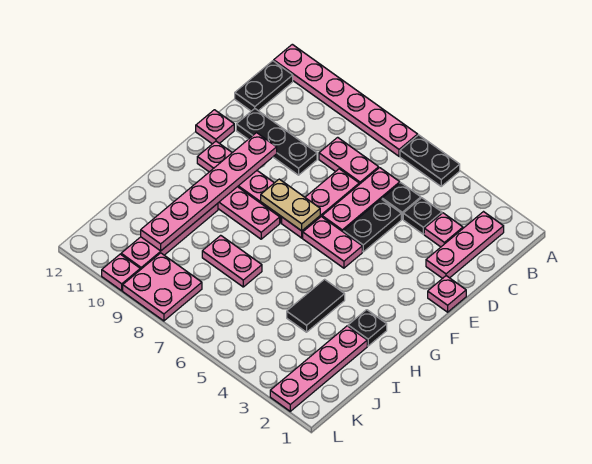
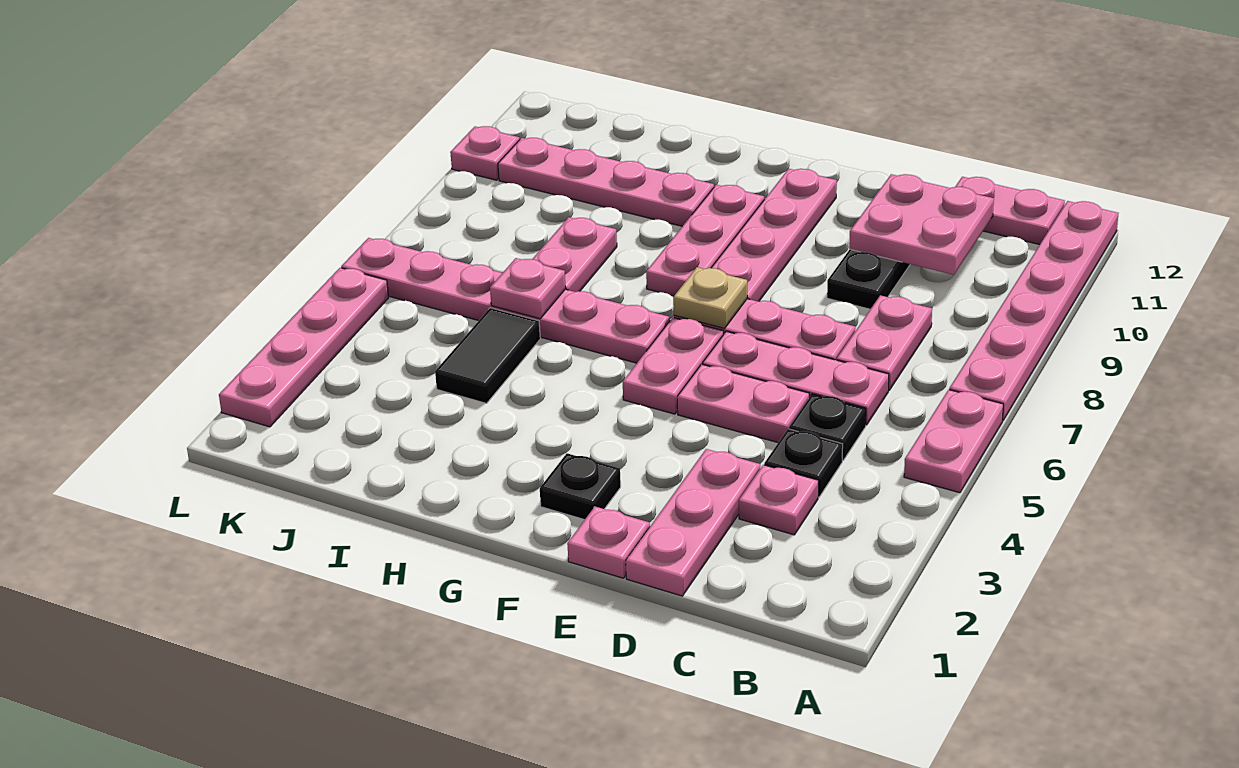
black 1x2 plate [400,135,460,186] -> pink 1x2 plate [904,390,1003,493]
pink 1x3 plate [426,212,504,278] -> pink 1x3 plate turned to [626,449,760,596]
black 1x2 plate [235,61,293,111] -> pink 1x2 plate [955,177,1065,245]
black 1x2 plate [343,199,401,252] -> pink 1x2 plate [677,364,809,443]
pink 1x6 plate [141,133,277,251] -> pink 1x6 plate moved to [341,238,670,363]
pink 1x1 plate [196,110,234,144] -> pink 1x1 plate moved to [490,258,566,319]
tan 1x2 plate [261,179,320,231] -> tan 1x1 plate [673,267,747,328]
black 1x1 plate [348,310,387,346] -> black 1x1 plate moved to [540,453,621,520]
black 1x2 tile [287,279,345,332] -> black 1x2 tile turned to [435,308,540,403]
pink 1x4 plate [270,326,367,411] -> pink 1x4 plate turned to [219,268,389,427]
pink 2x2 plate [123,253,202,321] -> pink 2x2 plate moved to [849,174,994,275]

